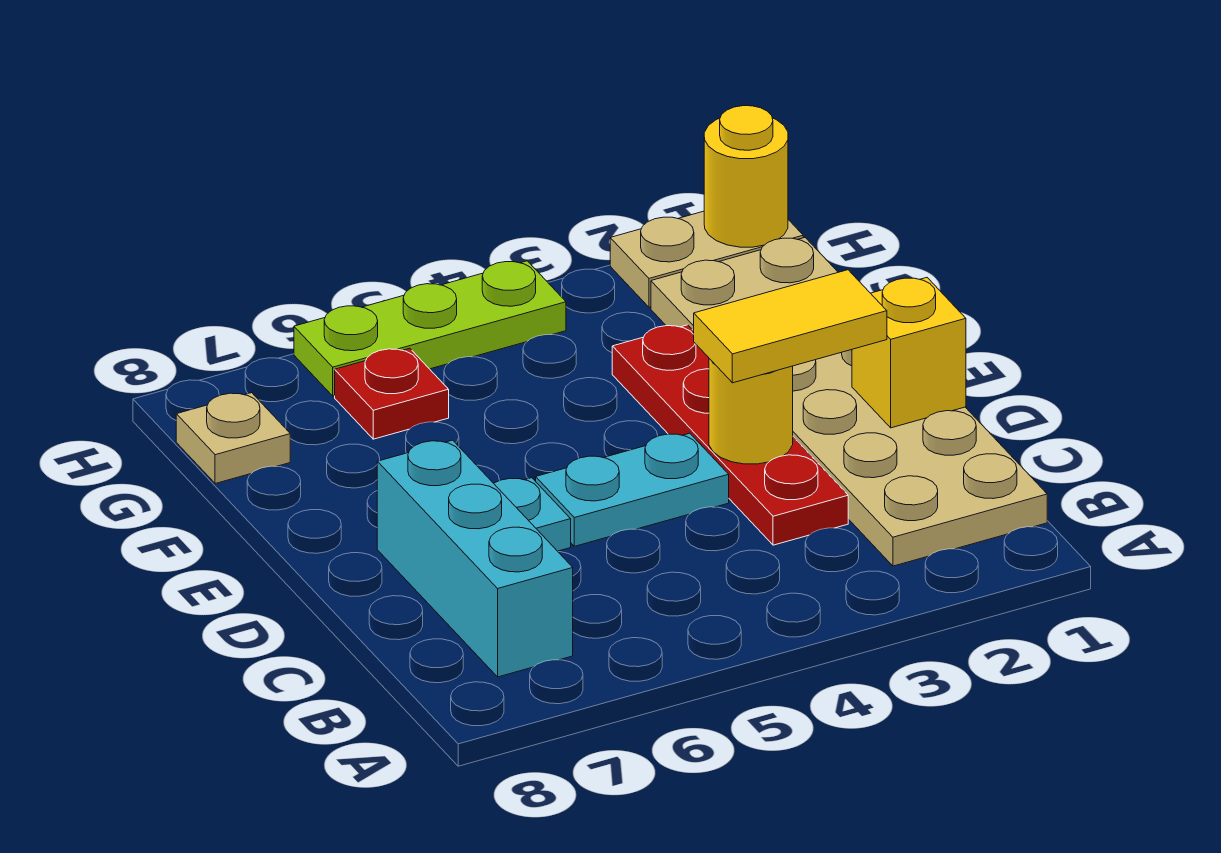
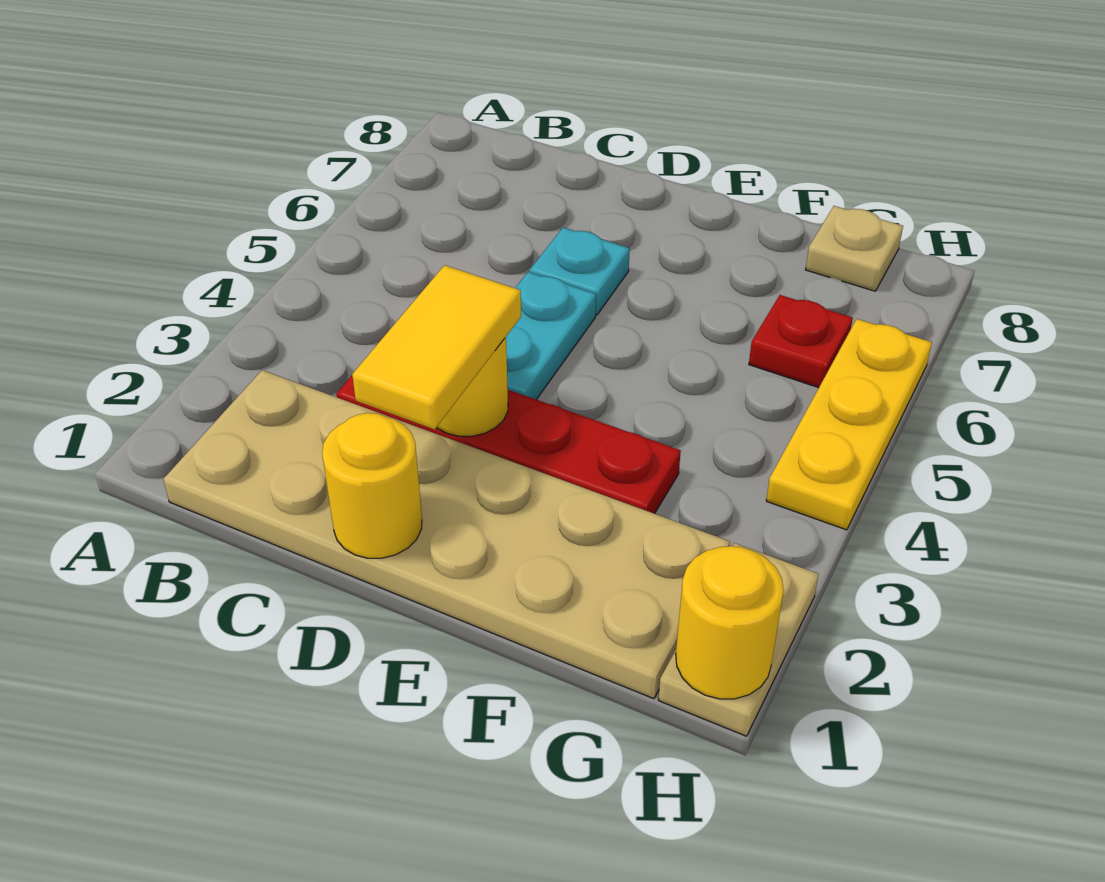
cyan 1x3 brick [377,440,573,677] -> none
yellow 1x1 brick [852,278,966,428] -> yellow 1x1 round brick [322,413,422,558]
lime 1x3 plate [294,261,566,396] -> yellow 1x3 plate [766,319,932,530]

